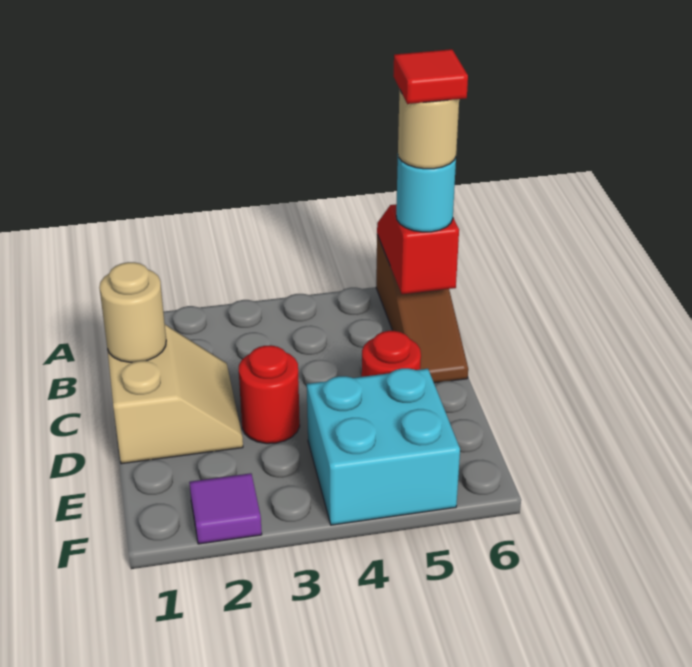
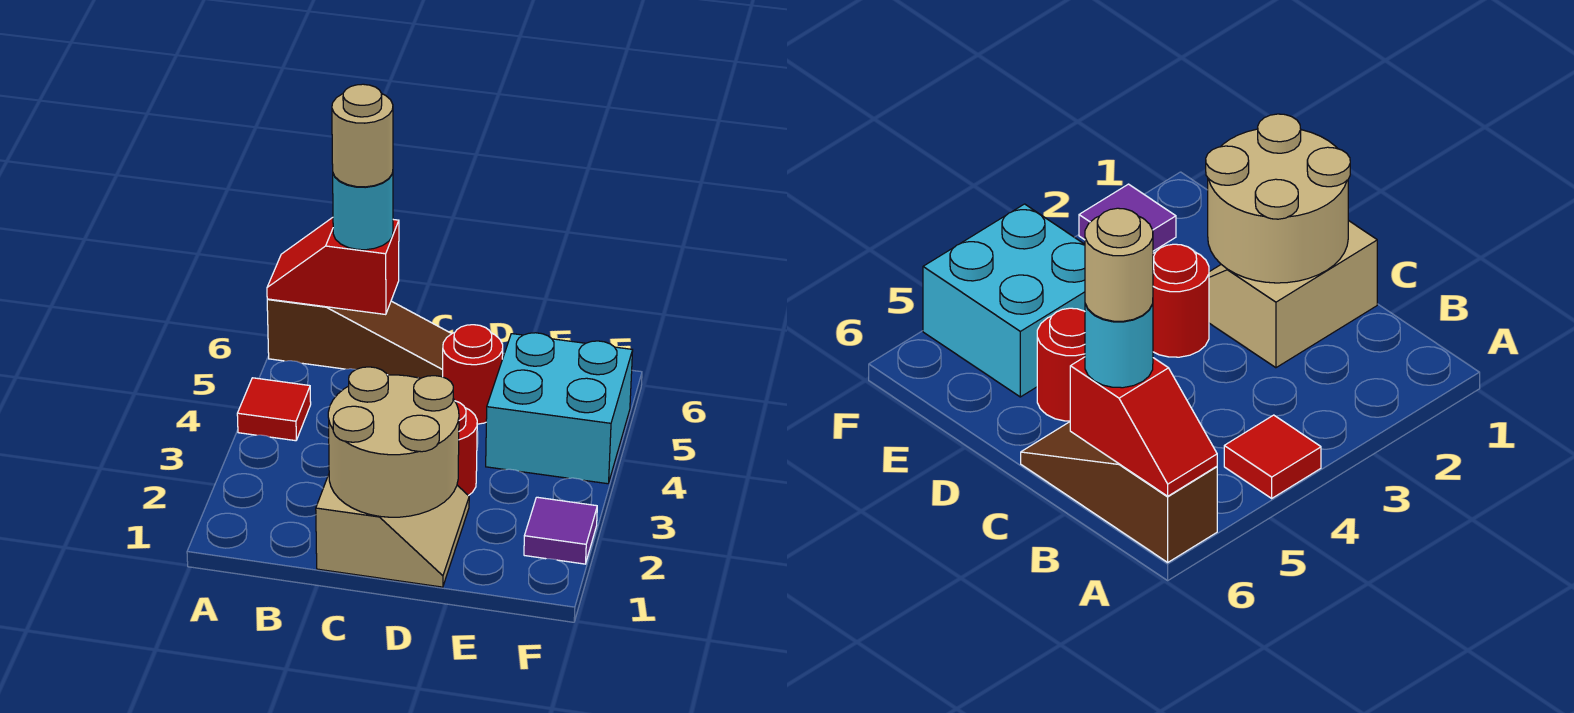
red 1x1 tile [393,49,468,104] -> red 1x1 tile moved to [237,378,311,441]
tan 2x2 slope [107,325,243,464] -> tan 2x2 slope turned to [316,475,469,587]
tan 1x1 round brick [99,262,166,362] -> tan 2x2 round brick [328,367,459,517]

